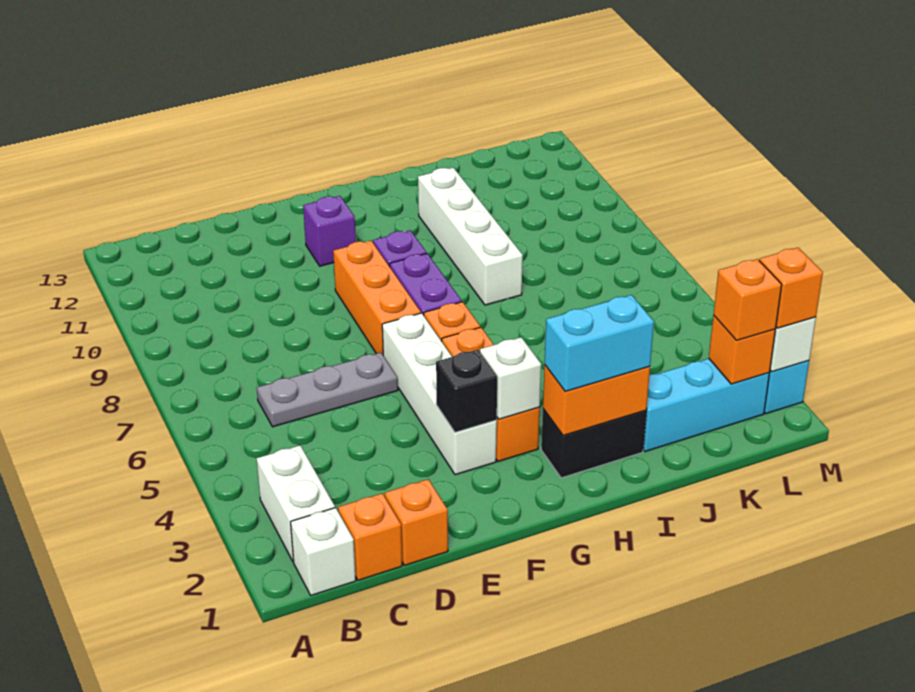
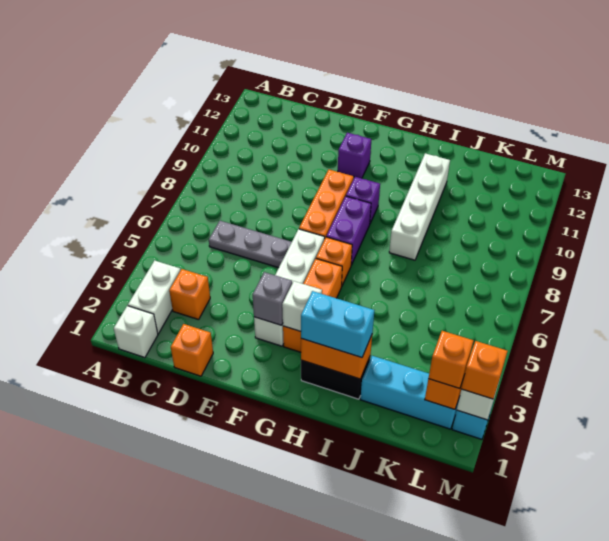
orange 1x1 brick [338,493,402,580] -> orange 1x1 brick moved to [169,269,210,320]
black 1x1 brick [436,350,497,432] -> grey 1x1 brick [253,272,292,325]

